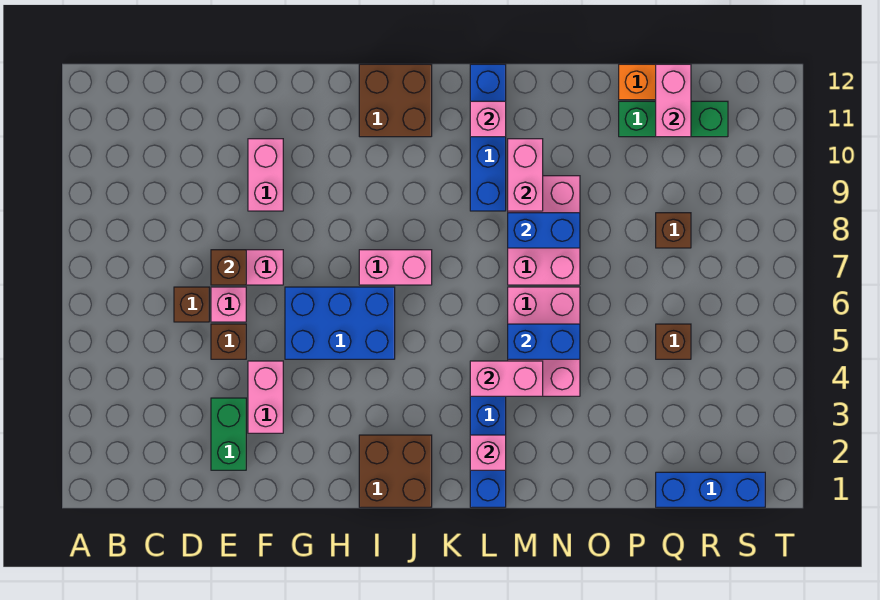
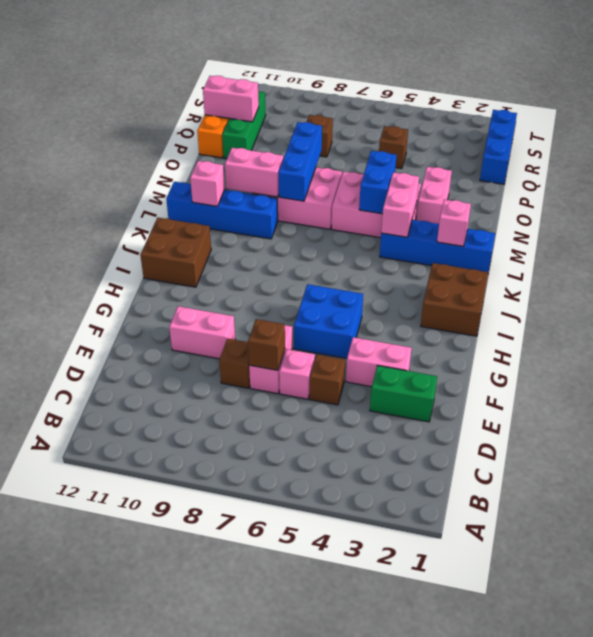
brown 1x1 brick [174,287,209,322] -> brown 1x1 brick moved to [219,338,250,388]
blue 2x3 brick [285,287,395,359] -> blue 2x2 brick [294,284,363,358]
pink 1x2 brick [359,250,432,285] -> pink 1x2 brick moved to [416,167,452,224]
blue 1x2 brick [508,213,580,248] -> blue 1x3 brick [278,122,322,201]

